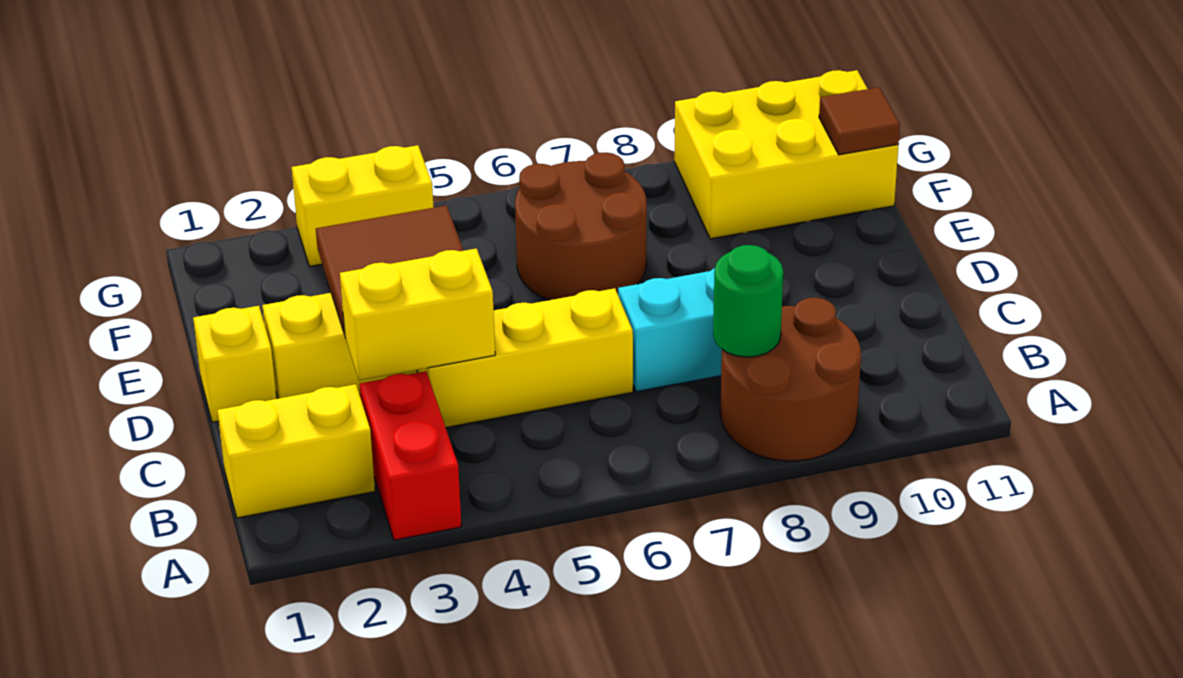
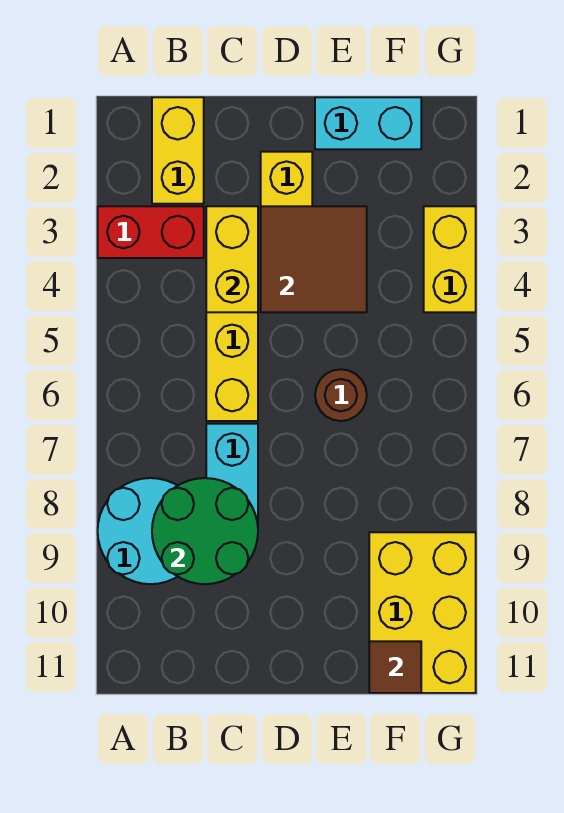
brown 2x2 round brick [720,298,861,461] -> cyan 2x2 round brick [98,478,178,584]
green 1x1 round brick [713,245,783,357] -> green 2x2 round brick [152,478,258,584]
yellow 1x1 brick [193,306,277,422] -> none
none -> cyan 1x2 brick [315,97,421,149]
brown 2x2 round brick [515,152,647,300] -> brown 1x1 round brick [315,369,367,421]

